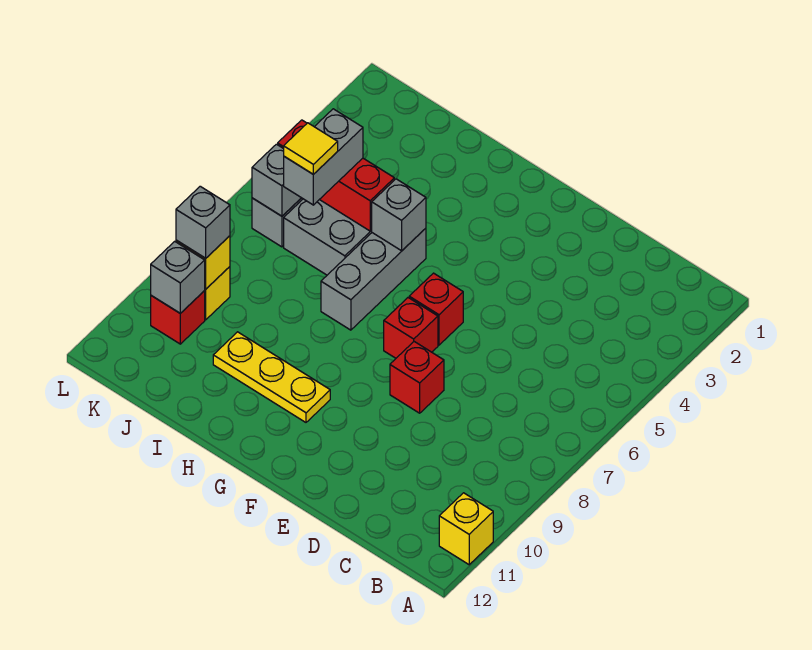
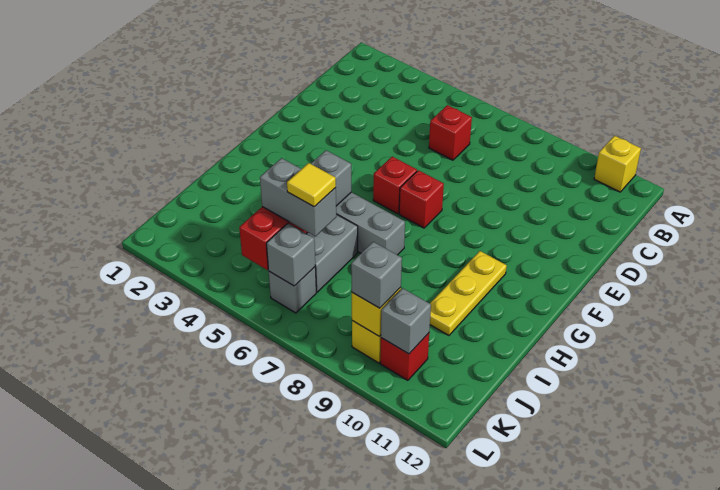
red 1x1 brick [390,342,444,413] -> red 1x1 brick moved to [429,105,472,160]

